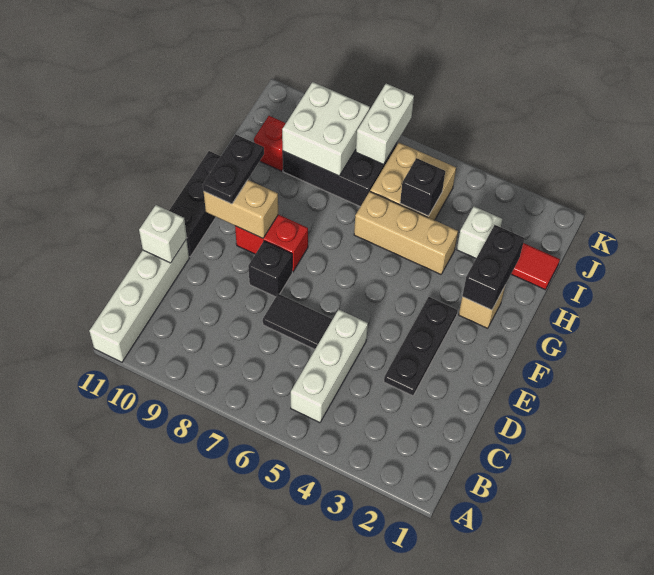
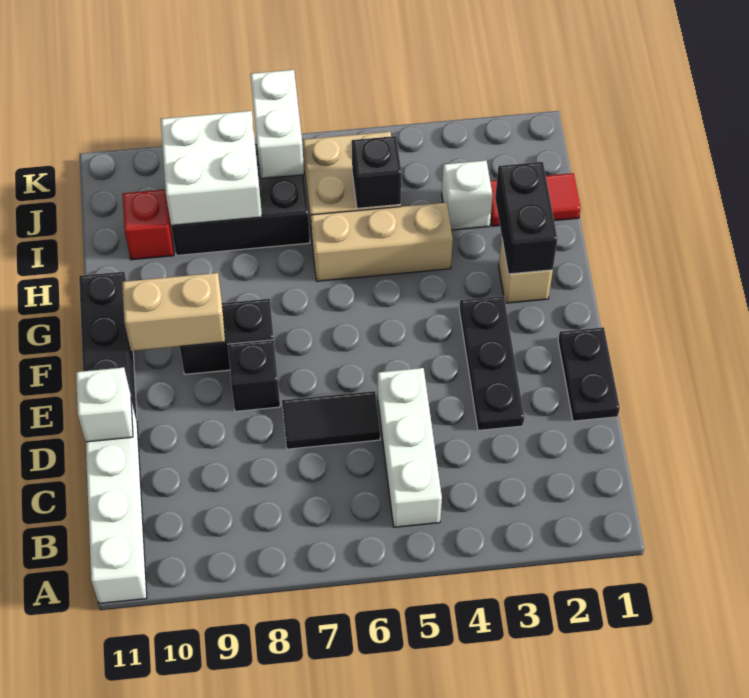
red 1x2 brick [235,214,308,272] -> black 1x2 brick [180,299,274,374]
black 1x2 plate [203,134,264,204] -> black 1x2 plate moved to [558,327,620,421]

